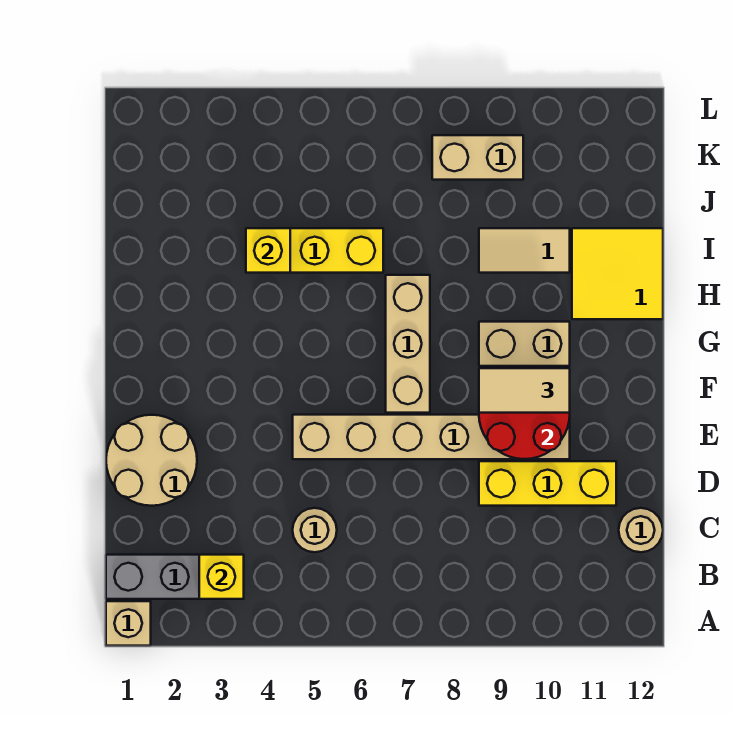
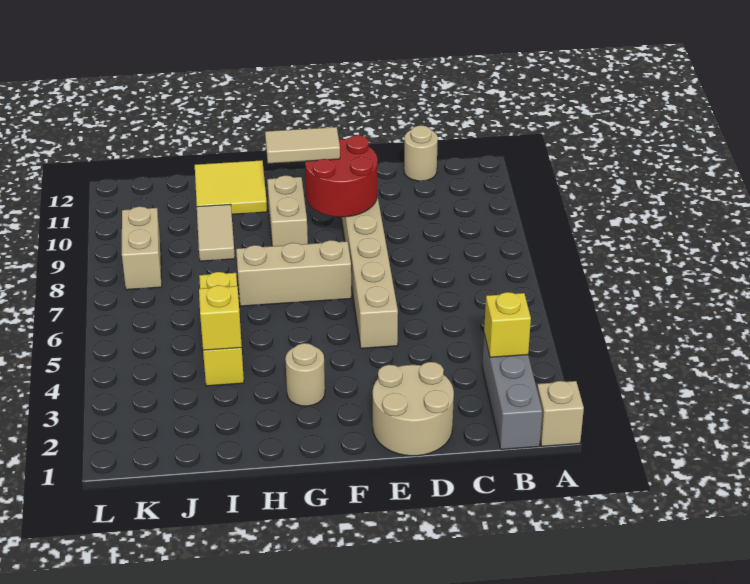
tan 1x1 round brick [293,508,337,552] -> tan 1x1 round brick moved to [285,343,325,406]
yellow 1x3 brick [479,461,616,506] -> none
tan 1x2 tile [479,368,570,413] -> tan 1x2 tile turned to [265,127,340,163]

